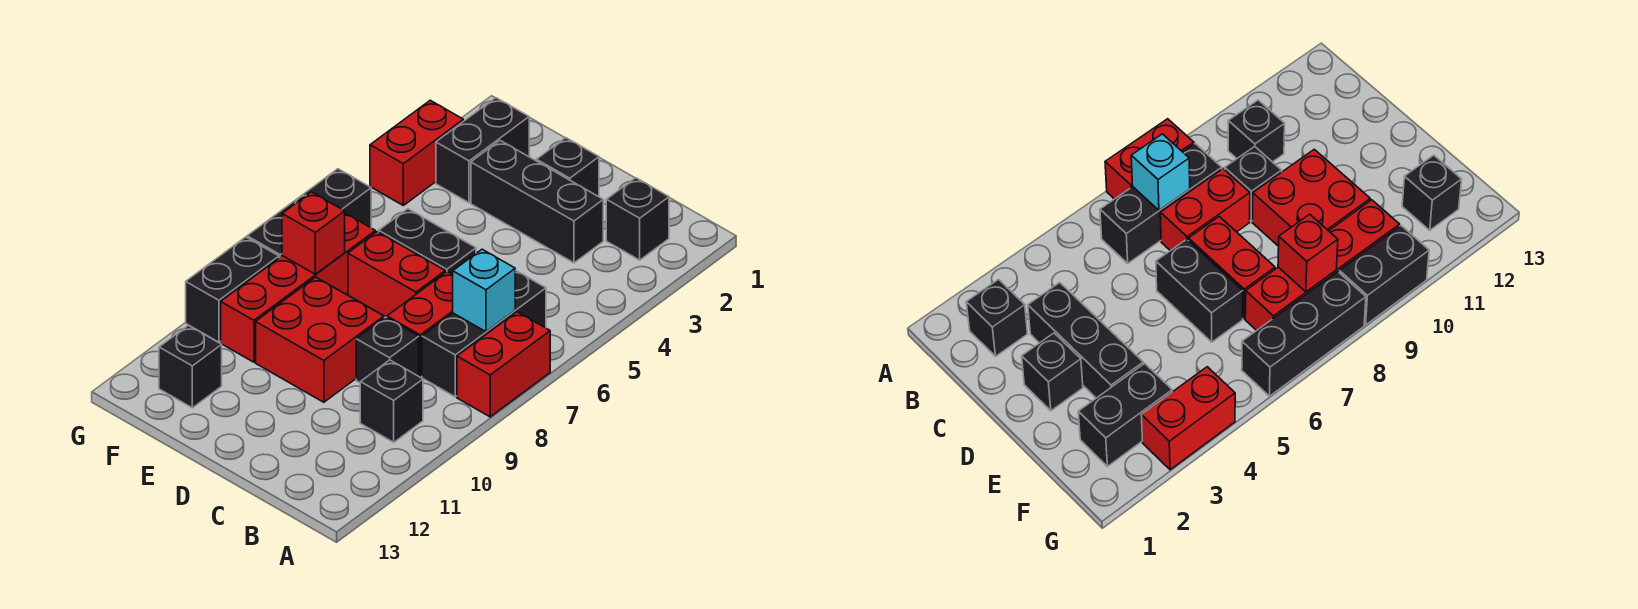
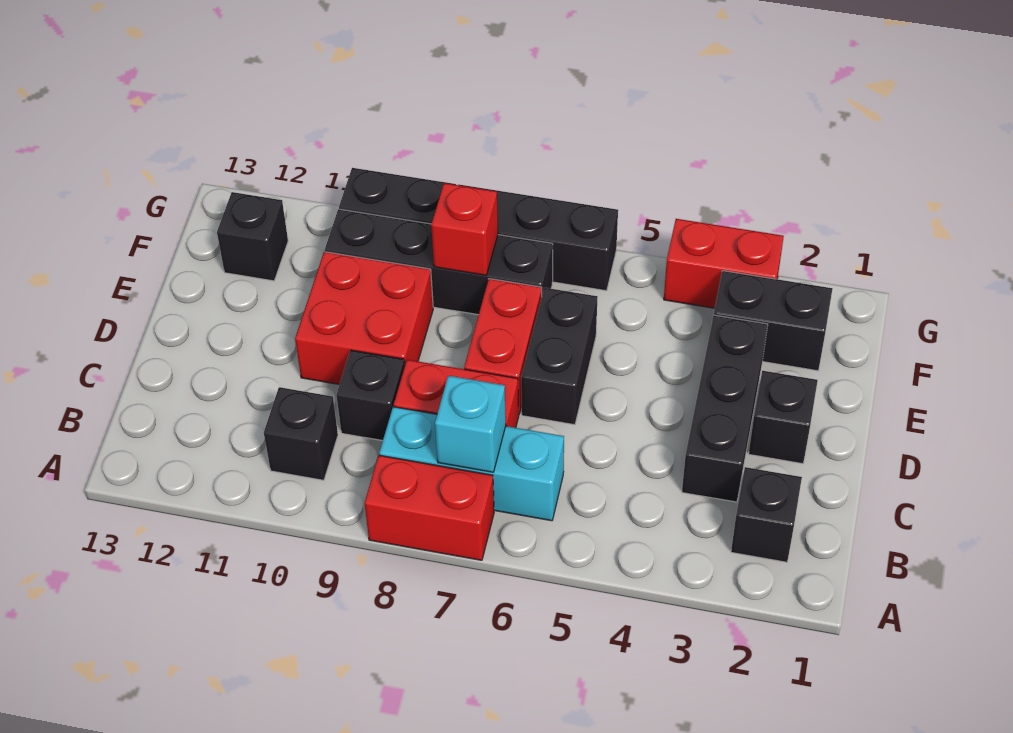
black 1x3 brick [422,270,546,397] -> cyan 1x3 brick [379,407,564,521]
red 1x4 brick [221,213,375,362] -> black 1x4 brick [325,209,553,315]

